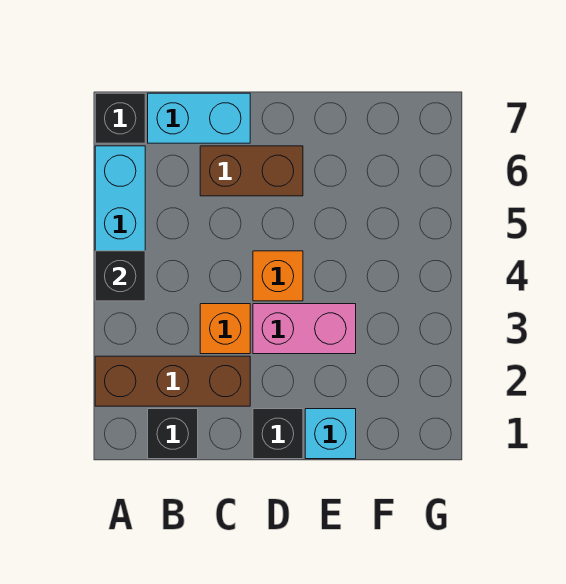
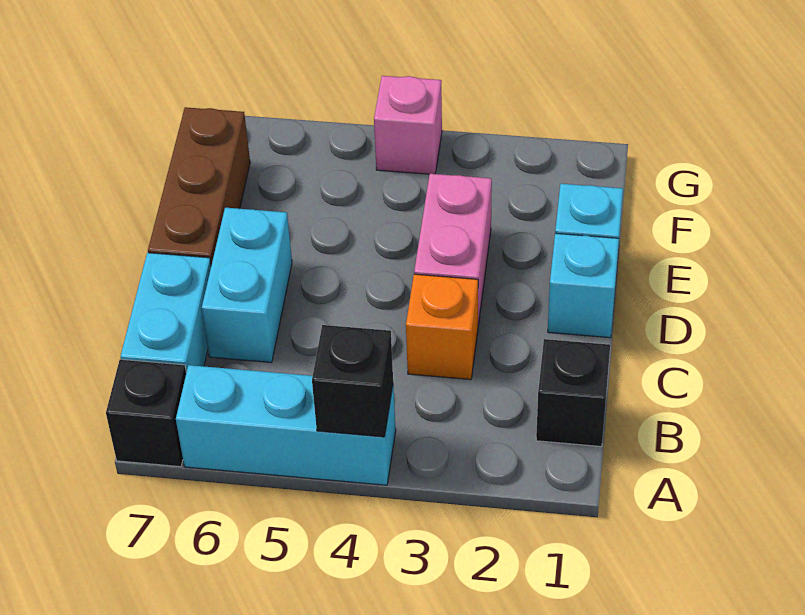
brown 1x3 brick [95,356,250,406] -> brown 1x3 brick moved to [148,107,250,265]
brown 1x2 brick [200,146,303,196] -> cyan 1x2 brick [202,208,292,363]
black 1x1 brick [253,409,303,459] -> cyan 1x1 brick [548,233,619,338]
orange 1x1 brick [253,251,303,301] -> none
none -> pink 1x1 brick [374,76,442,174]

